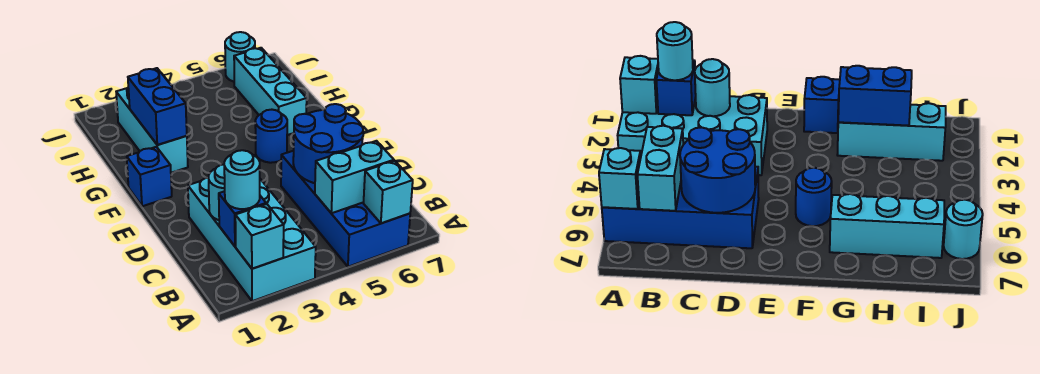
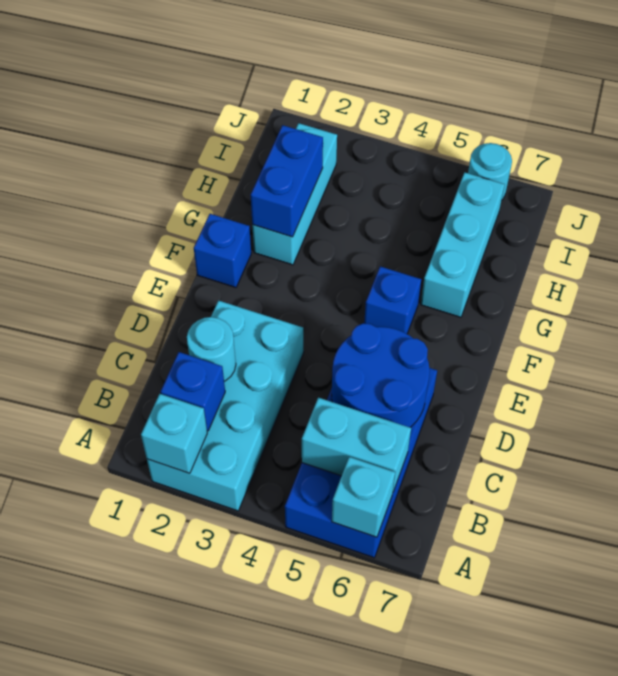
cyan 1x1 round brick [224,150,260,209] -> none
blue 1x1 round brick [255,110,287,163] -> blue 1x1 brick [364,266,421,334]

